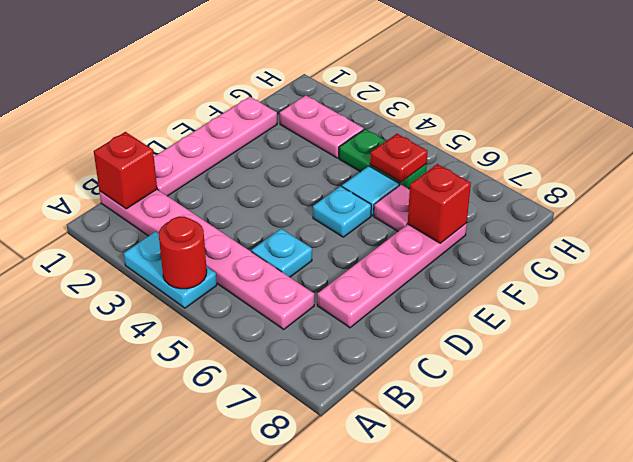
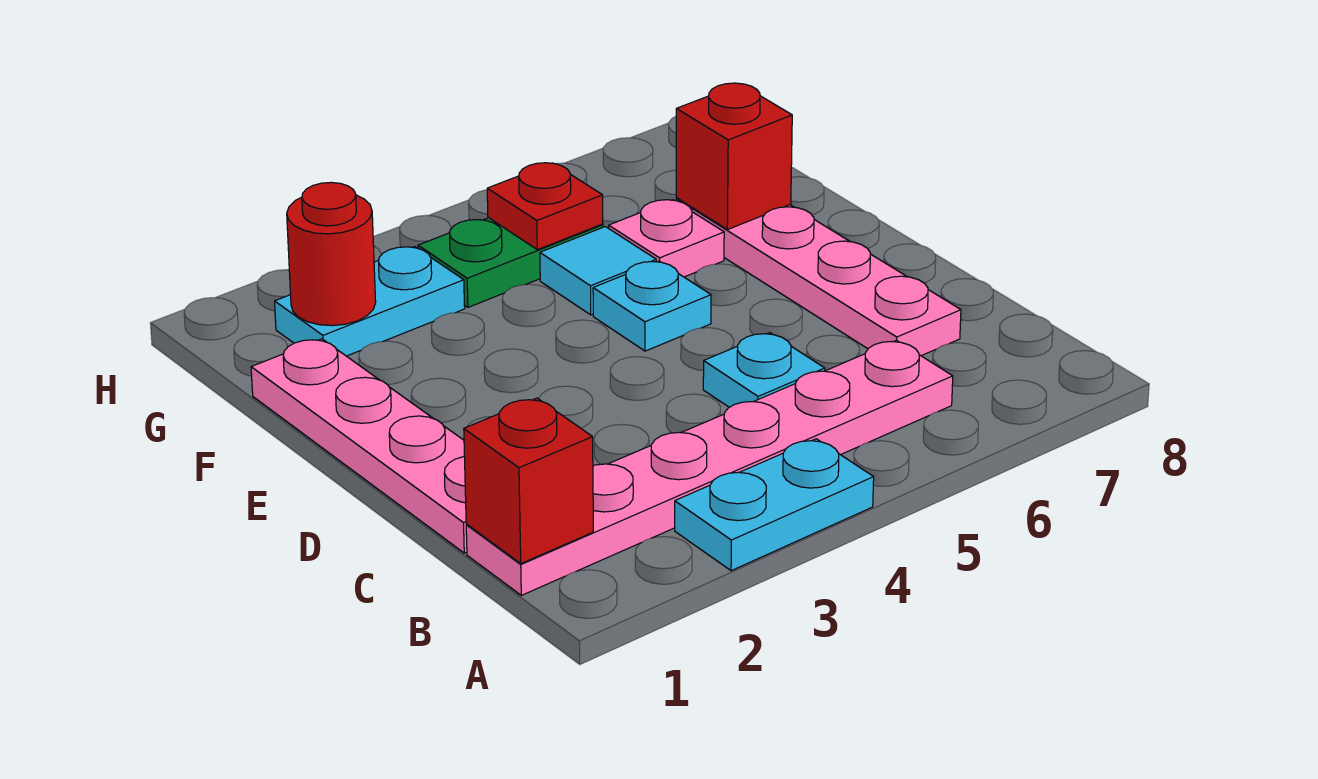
red 1x1 round brick [159,217,207,289] -> red 1x1 round brick moved to [287,182,376,326]
pink 1x2 plate [280,95,364,158] -> cyan 1x2 plate [275,247,465,356]

